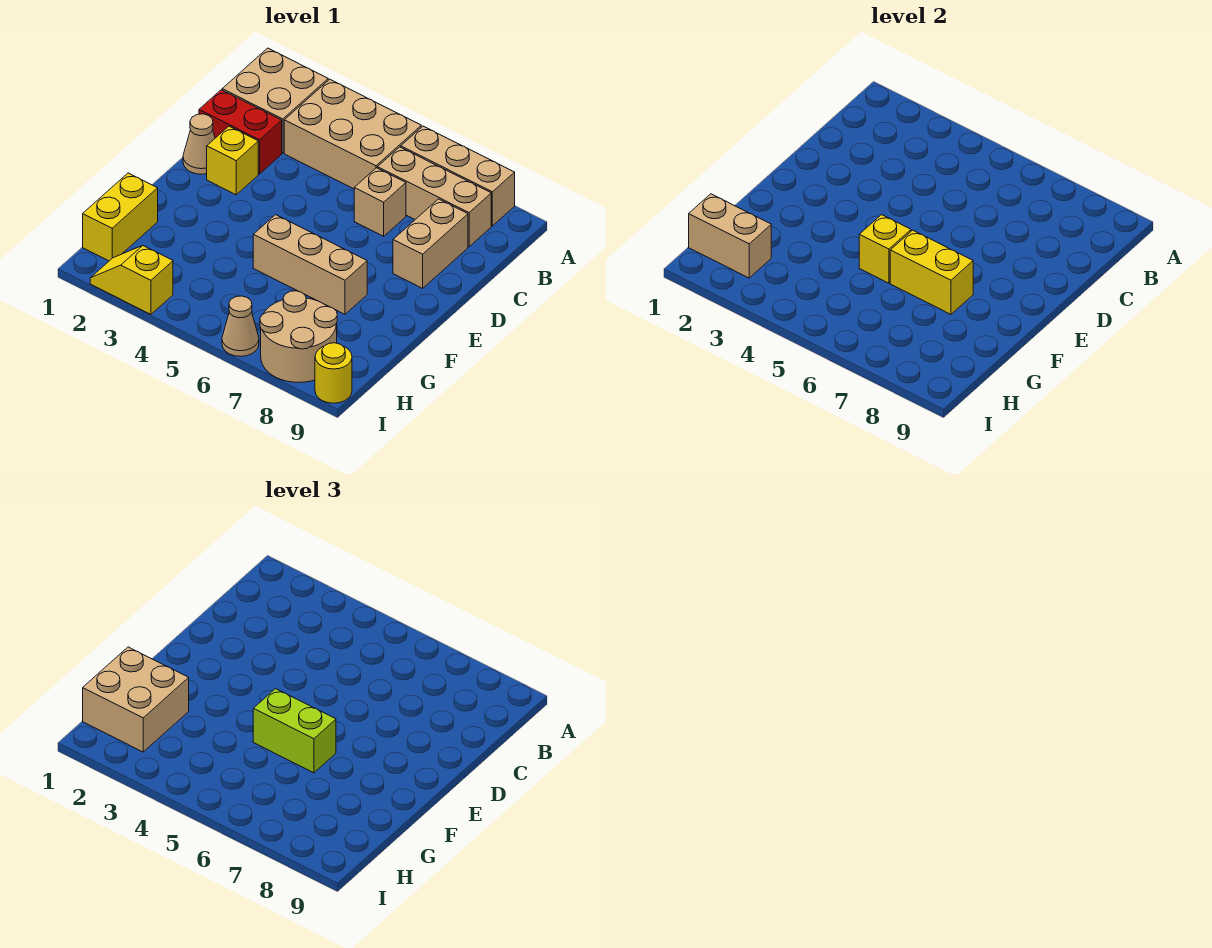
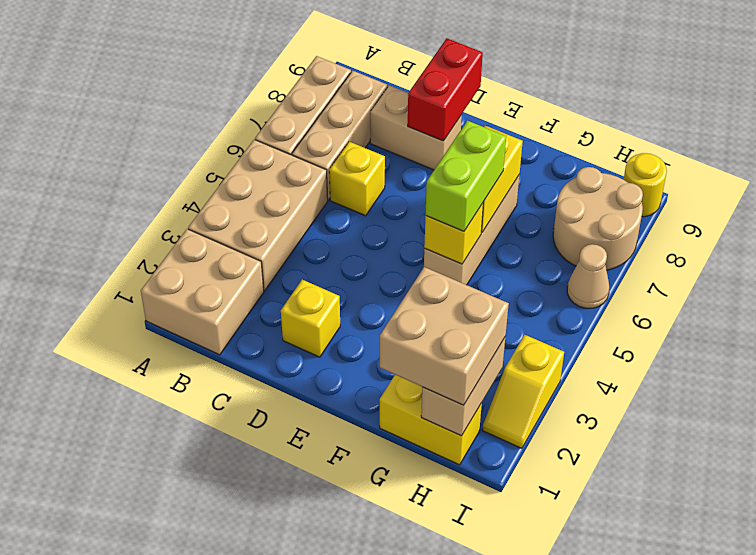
red 1x2 brick [199,90,282,174] -> red 1x2 brick moved to [408,38,483,141]
tan 1x1 brick [354,168,406,236] -> yellow 1x1 brick [329,142,385,216]
tan 1x1 cone [183,114,215,174] -> none

